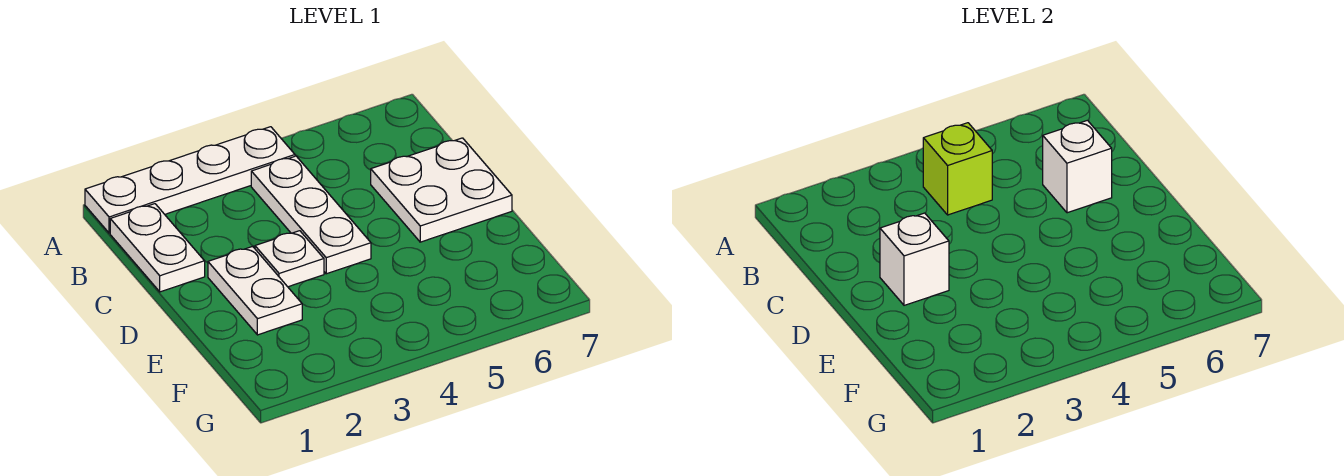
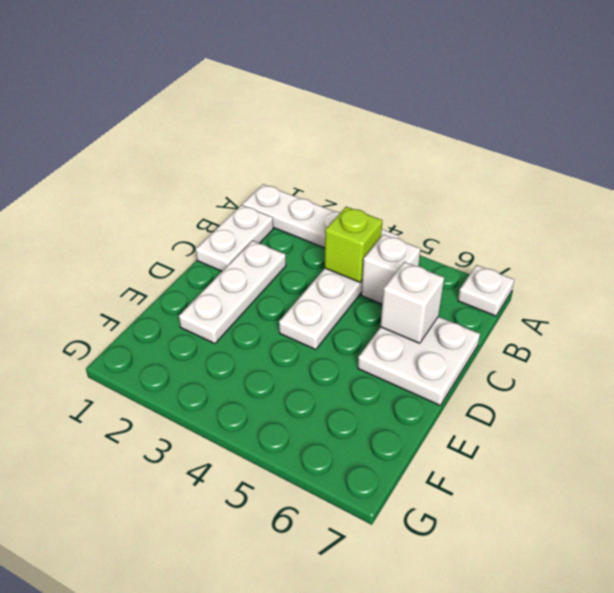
white 1x2 plate [208,246,302,335] -> white 1x3 plate [179,241,286,344]
white 1x1 brick [880,213,949,305] -> white 1x1 brick moved to [361,234,421,304]
white 1x1 plate [255,231,324,287] -> white 1x1 plate moved to [458,265,514,316]

